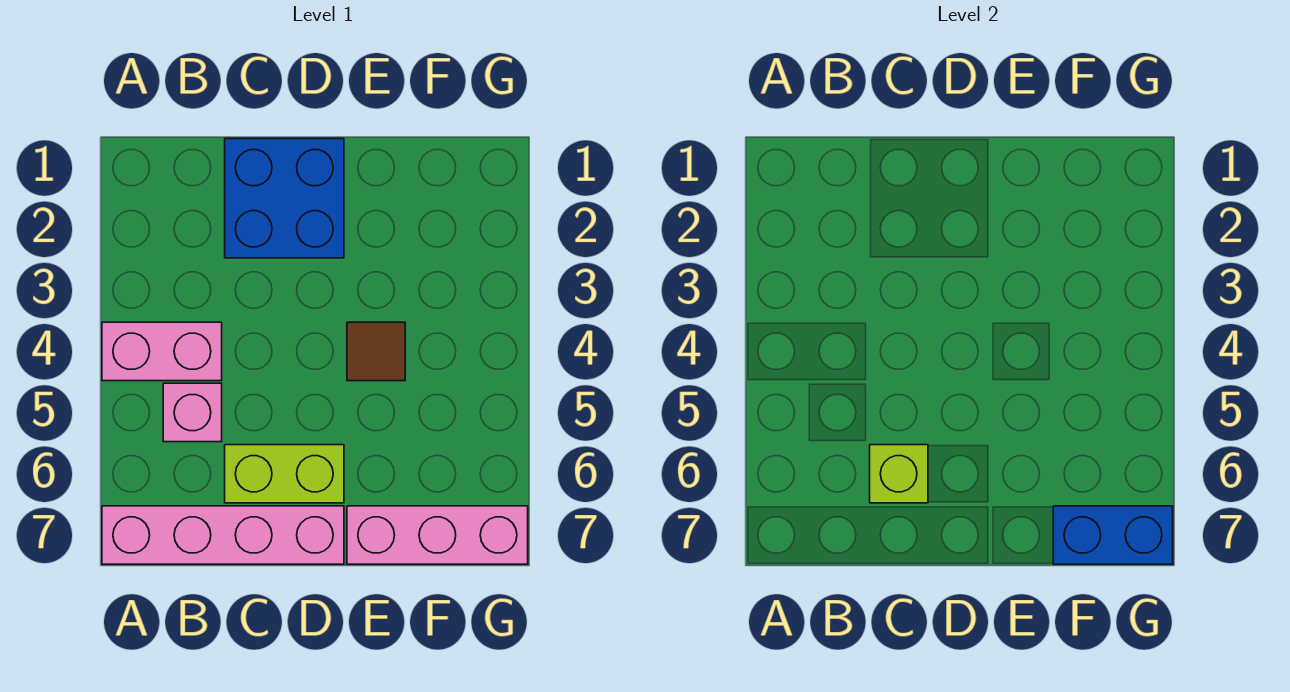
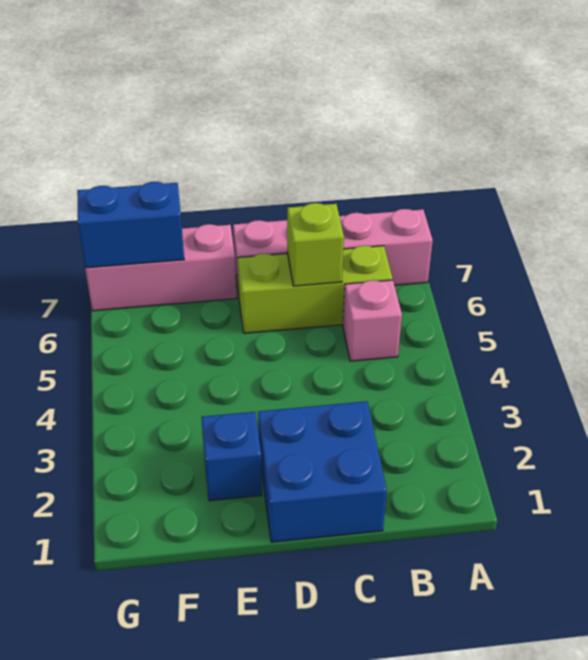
pink 1x2 brick [102,322,222,381] -> none
lime 1x2 brick [225,445,344,503] -> lime 1x3 brick [237,246,393,333]
none -> blue 1x1 brick [201,412,262,501]
brown 1x1 tile [347,322,405,381] -> none

